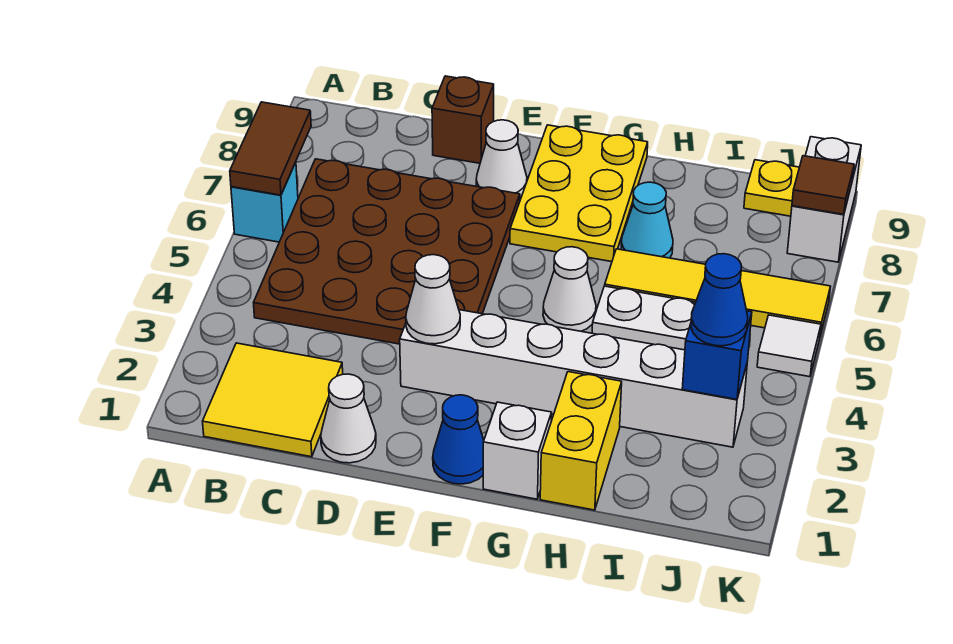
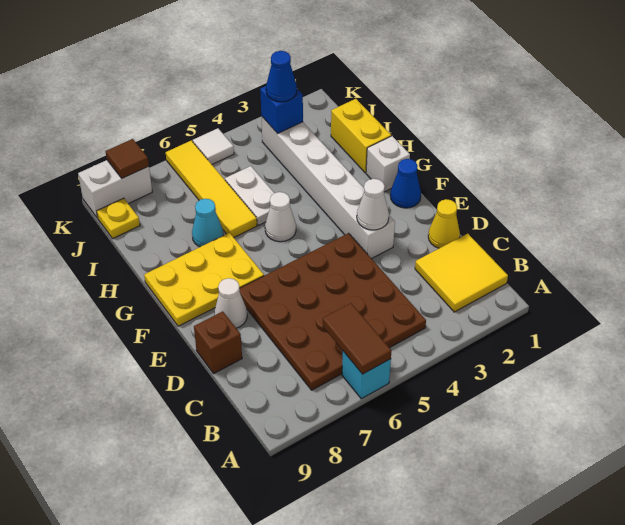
brown 1x2 tile [230,102,311,195] -> brown 1x2 tile turned to [323,303,391,374]
white 1x1 cone [321,374,376,463] -> yellow 1x1 cone [428,199,460,248]
yellow 1x2 brick [540,372,622,510] -> yellow 1x2 brick turned to [331,99,391,173]

